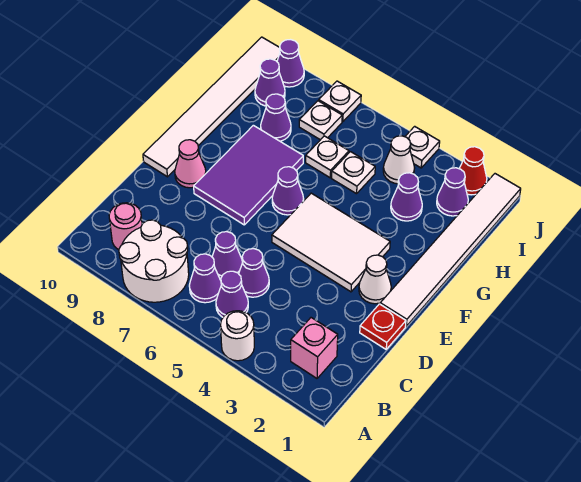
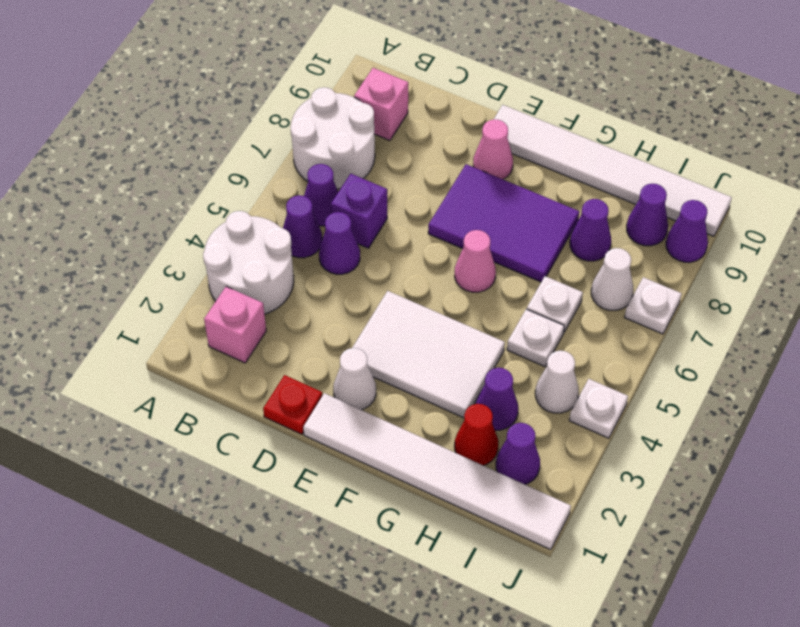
white 1x1 round brick [221,311,254,361] -> white 2x2 round brick [203,211,294,314]
pink 1x1 round brick [109,203,142,250] -> pink 1x1 brick [354,68,408,140]
purple 1x1 cone [212,232,242,279] -> purple 1x1 brick [331,174,387,248]
white 2x3 tile [272,193,390,292] -> white 2x3 tile turned to [352,291,505,418]
purple 1x1 cone [272,167,304,215] -> pink 1x1 cone [455,230,496,292]
white 1x1 plate [299,101,342,140] -> white 1x1 cone [591,248,633,310]
red 1x1 cone [459,147,487,195] -> red 1x1 cone moved to [455,404,498,465]

